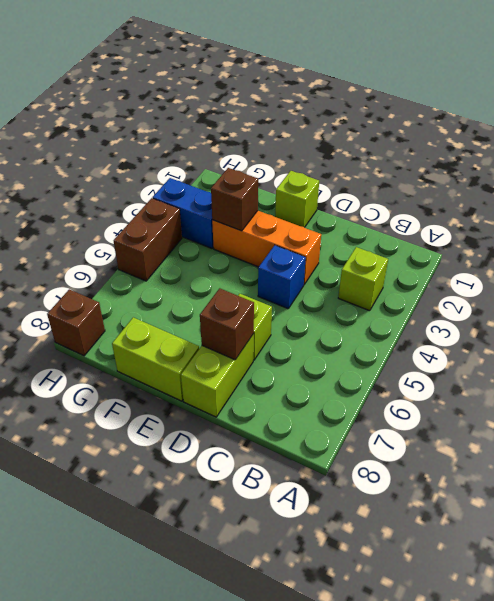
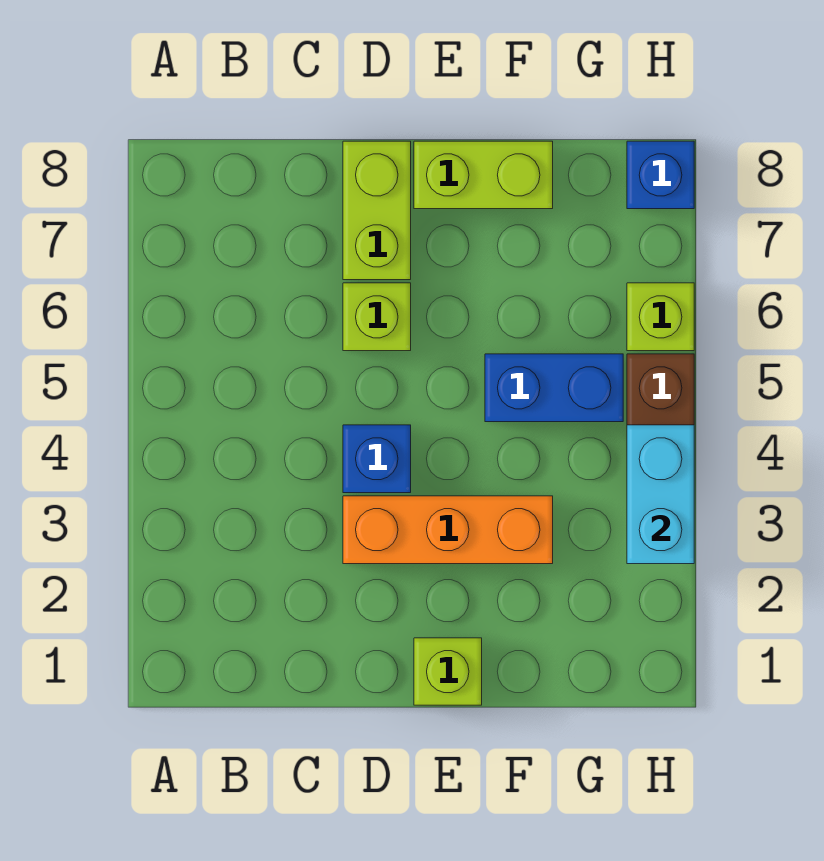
lime 1x1 brick [338,247,388,311] -> lime 1x1 brick moved to [627,283,694,351]
brown 1x1 brick [200,288,254,360] -> none
brown 1x1 brick [211,168,258,231] -> none
blue 1x2 brick [153,178,213,248] -> blue 1x2 brick moved to [485,354,623,422]
none -> cyan 1x2 brick [627,425,694,564]
brown 1x1 brick [47,289,105,356] -> blue 1x1 brick [627,141,694,209]

